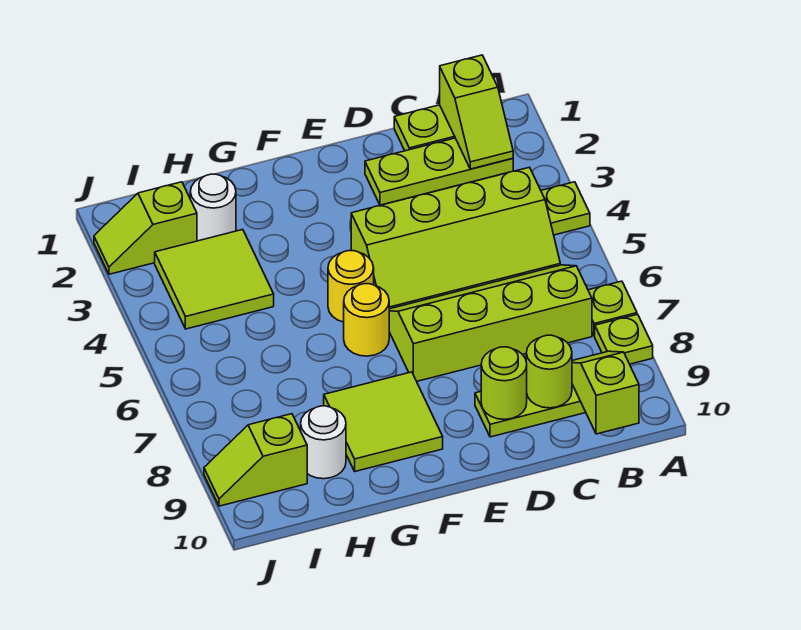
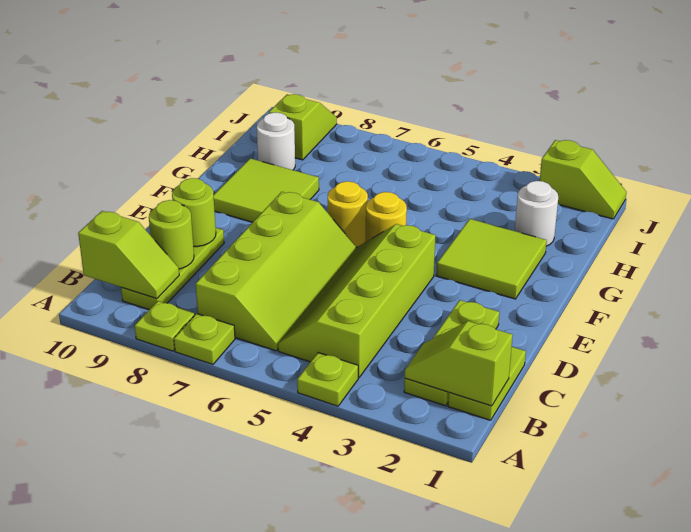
lime 2x2 tile [155,230,274,329] -> lime 2x2 tile moved to [436,219,547,299]
lime 1x2 slope [94,182,197,274] -> lime 1x2 slope turned to [540,140,626,219]

